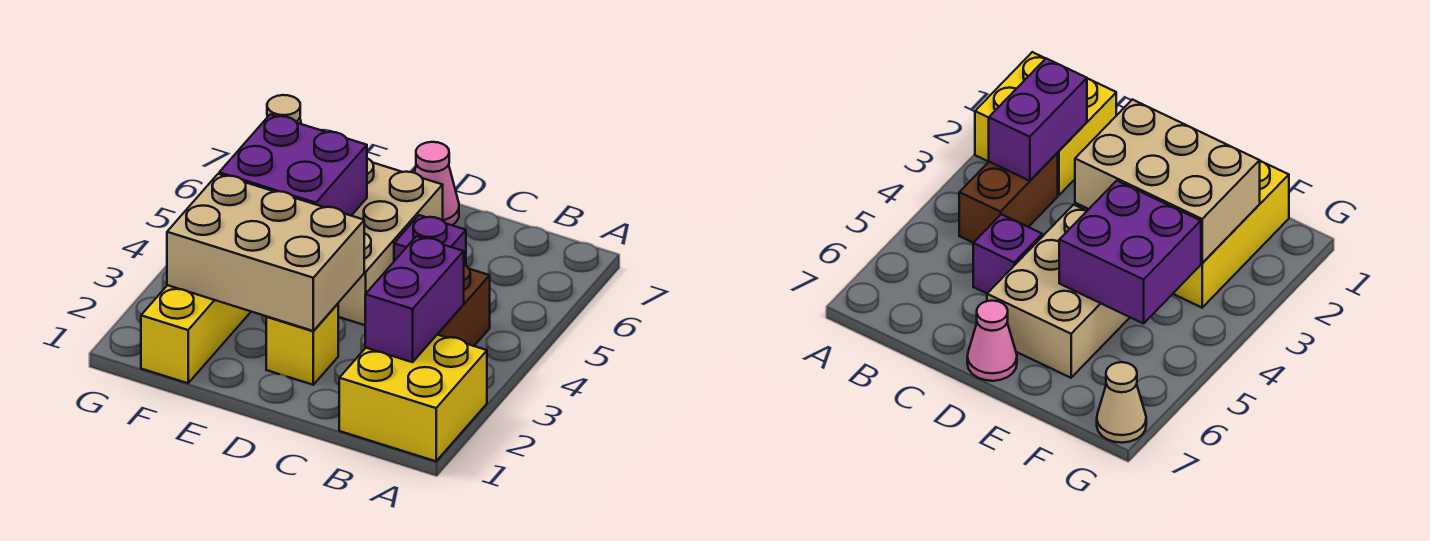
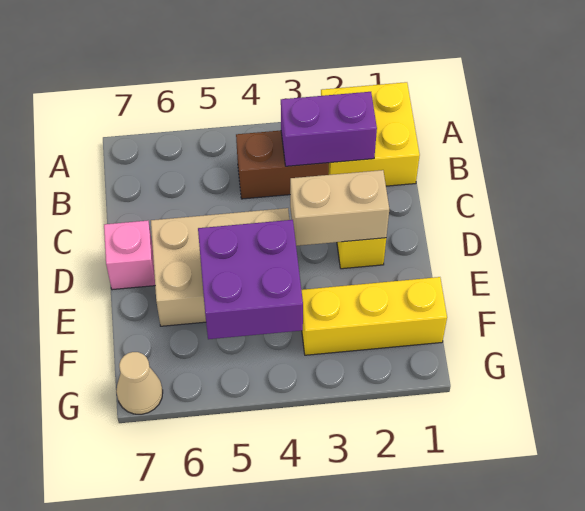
purple 1x1 brick [394,215,466,265] -> none
tan 2x3 brick [167,174,364,331] -> tan 1x2 brick [290,170,389,246]
pink 1x1 cone [414,142,459,225] -> pink 1x1 brick [104,221,155,290]

